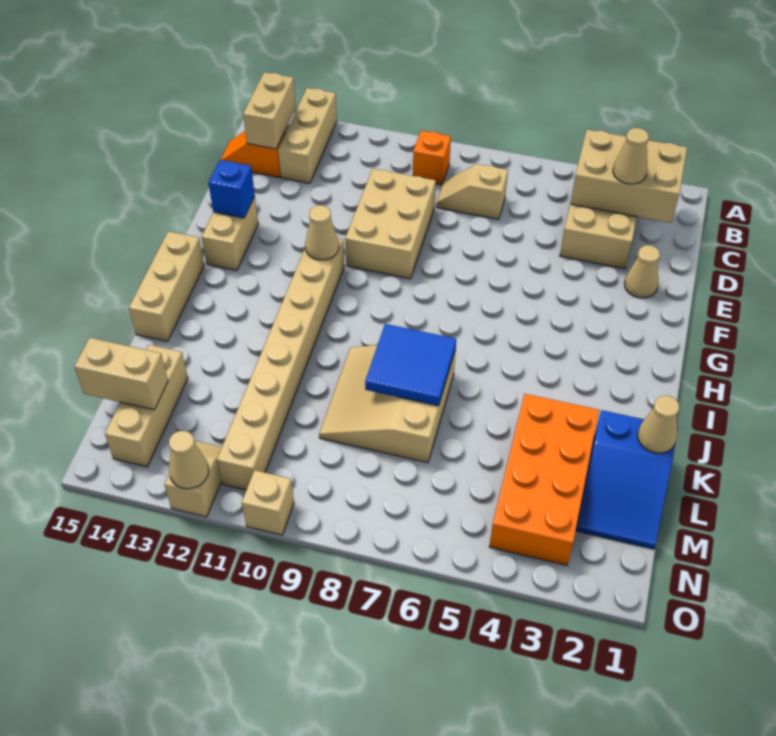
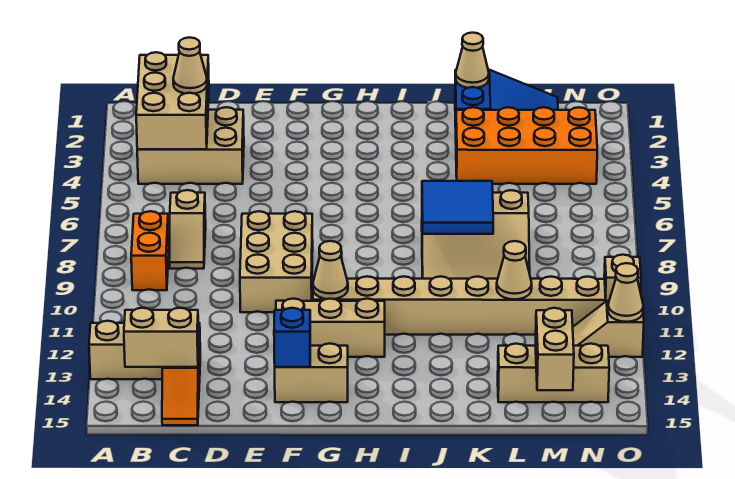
orange 1x1 brick [413,131,451,185] -> orange 1x2 brick [131,211,169,290]
tan 2x3 brick [345,169,436,279] -> tan 2x3 brick turned to [240,211,313,312]
tan 1x1 cone [624,245,660,298] -> tan 1x1 cone moved to [497,241,532,299]
tan 1x3 brick [129,231,204,341] -> tan 1x3 brick moved to [276,299,385,357]

